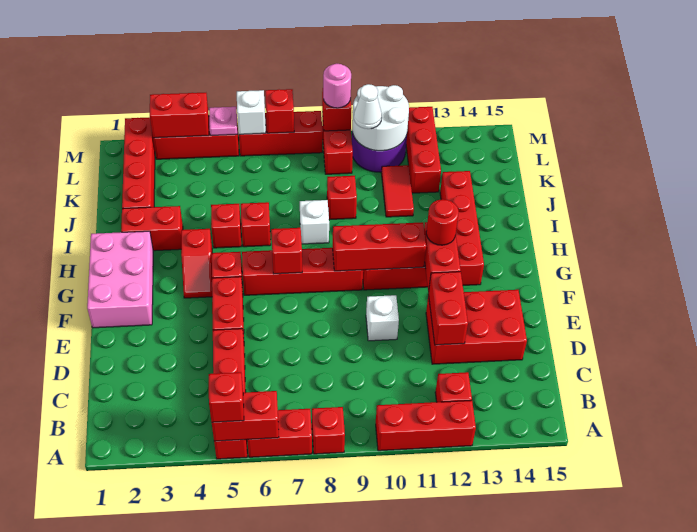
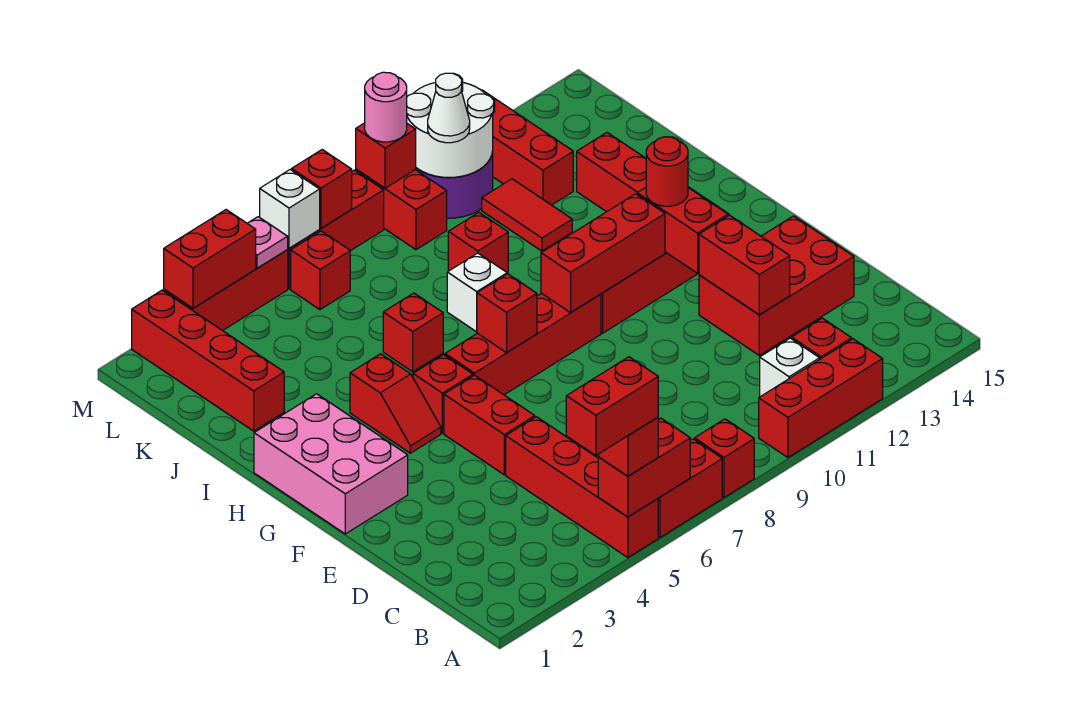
white 1x1 brick [366,295,399,341] -> white 1x1 brick moved to [760,338,820,397]
red 1x2 brick [121,206,183,251] -> red 1x2 brick moved to [566,357,658,455]
red 1x1 brick [211,204,241,248] -> red 1x1 brick moved to [291,231,350,310]

